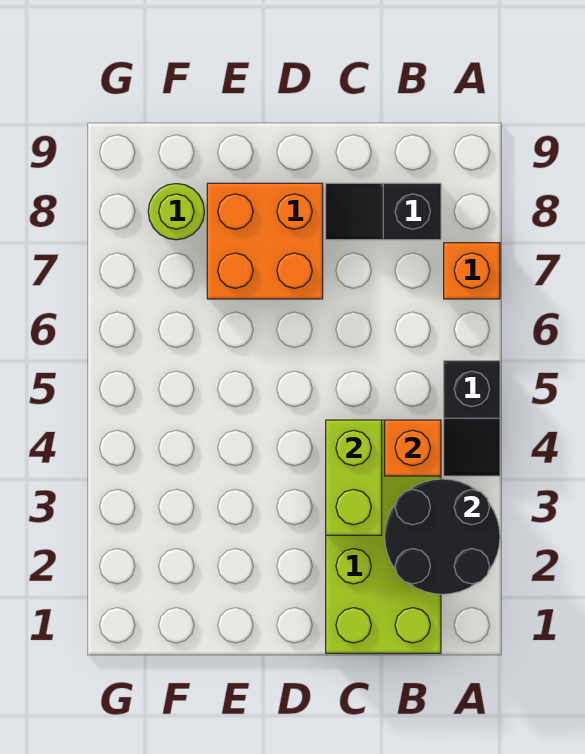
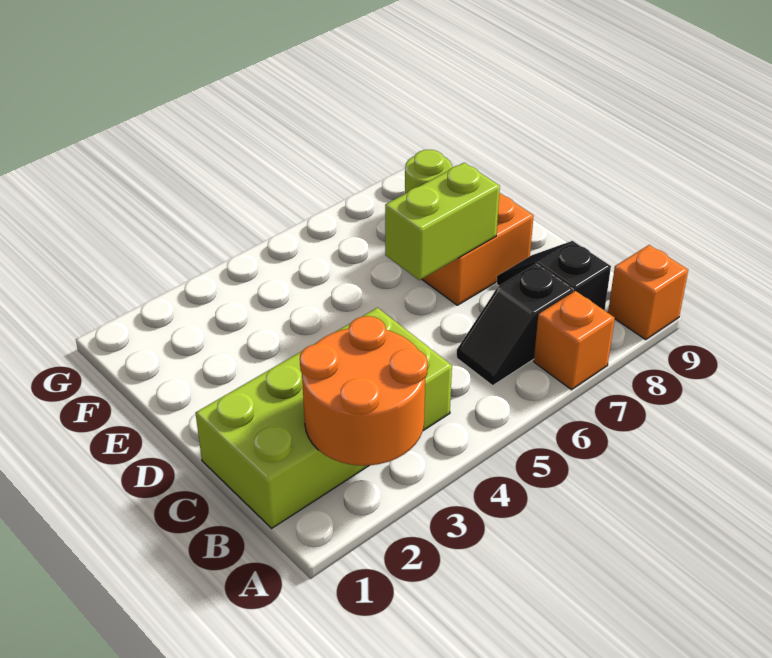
black 2x2 round brick [385,479,500,594] -> orange 2x2 round brick [300,316,428,466]
black 1x2 slope [444,361,500,476] -> black 1x2 slope moved to [456,264,573,386]
orange 1x1 brick [385,420,441,476] -> orange 1x1 brick moved to [608,245,688,340]
lime 1x2 brick [326,420,382,535] -> lime 1x2 brick moved to [385,163,500,280]

